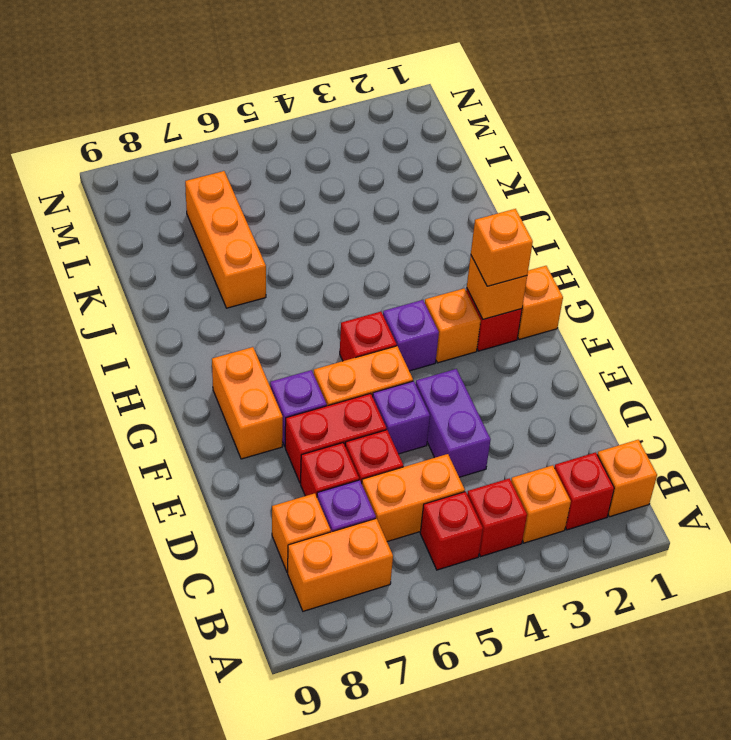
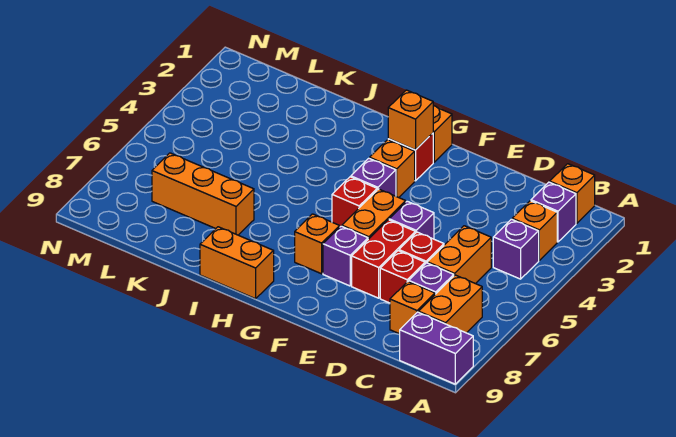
red 1x1 brick [554,452,614,530] -> purple 1x1 brick [531,182,576,242]
red 1x1 brick [467,478,527,556] -> purple 1x1 brick [493,219,539,279]
red 1x1 brick [420,492,483,570] -> none
purple 1x2 brick [416,369,491,477] -> purple 1x2 brick moved to [400,312,473,384]
orange 1x2 brick [212,347,283,459] -> orange 1x2 brick moved to [200,227,274,299]
orange 1x1 brick [471,209,533,286] -> orange 1x1 brick moved to [295,214,340,274]

